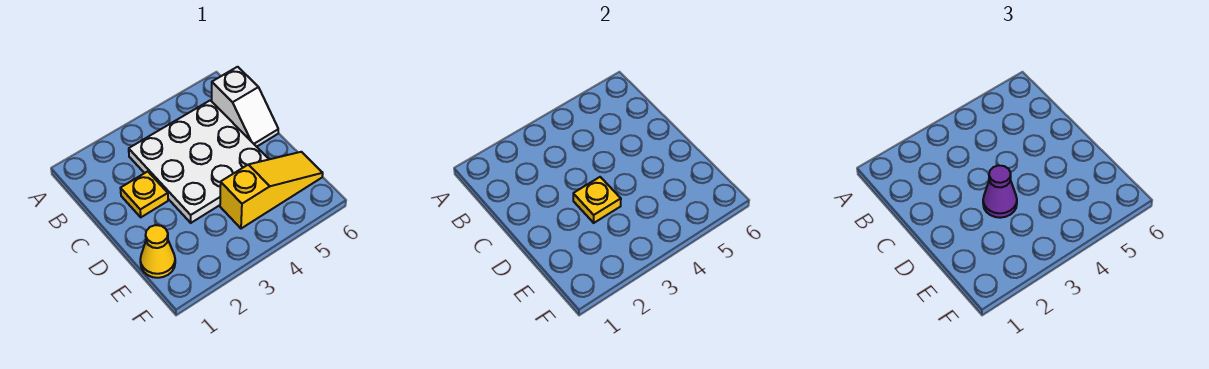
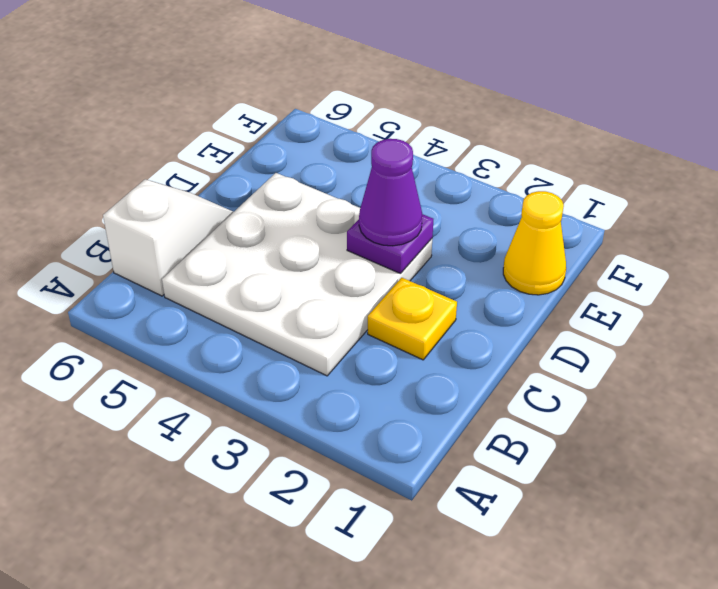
yellow 1x1 plate [573,177,621,223] -> purple 1x1 plate [347,214,433,274]
yellow 1x3 slope [220,152,323,229] -> none

